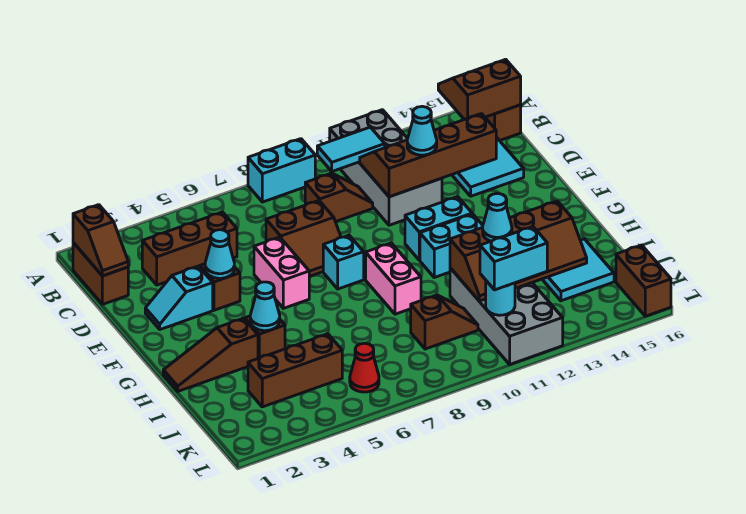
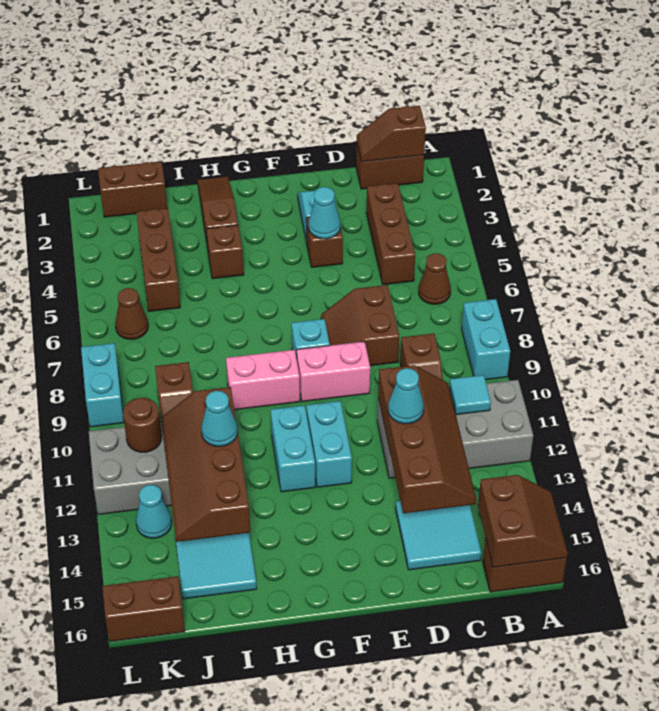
none -> brown 1x1 cone [419,253,451,304]
cyan 1x2 tile [317,127,385,171] -> cyan 1x1 tile [449,375,491,415]
pink 1x2 brick [254,237,309,308] -> pink 1x2 brick moved to [297,342,370,402]
cyan 1x1 cone [250,282,280,331] -> cyan 1x1 cone moved to [136,485,172,538]
none -> brown 1x2 brick [98,161,167,217]
red 1x1 cone [350,343,379,392] -> brown 1x1 cone [115,288,148,339]
cyan 1x1 round brick [486,281,515,315] -> brown 1x1 round brick [123,398,162,452]
cyan 1x2 brick [480,226,547,290] -> cyan 1x2 brick moved to [81,343,124,427]

